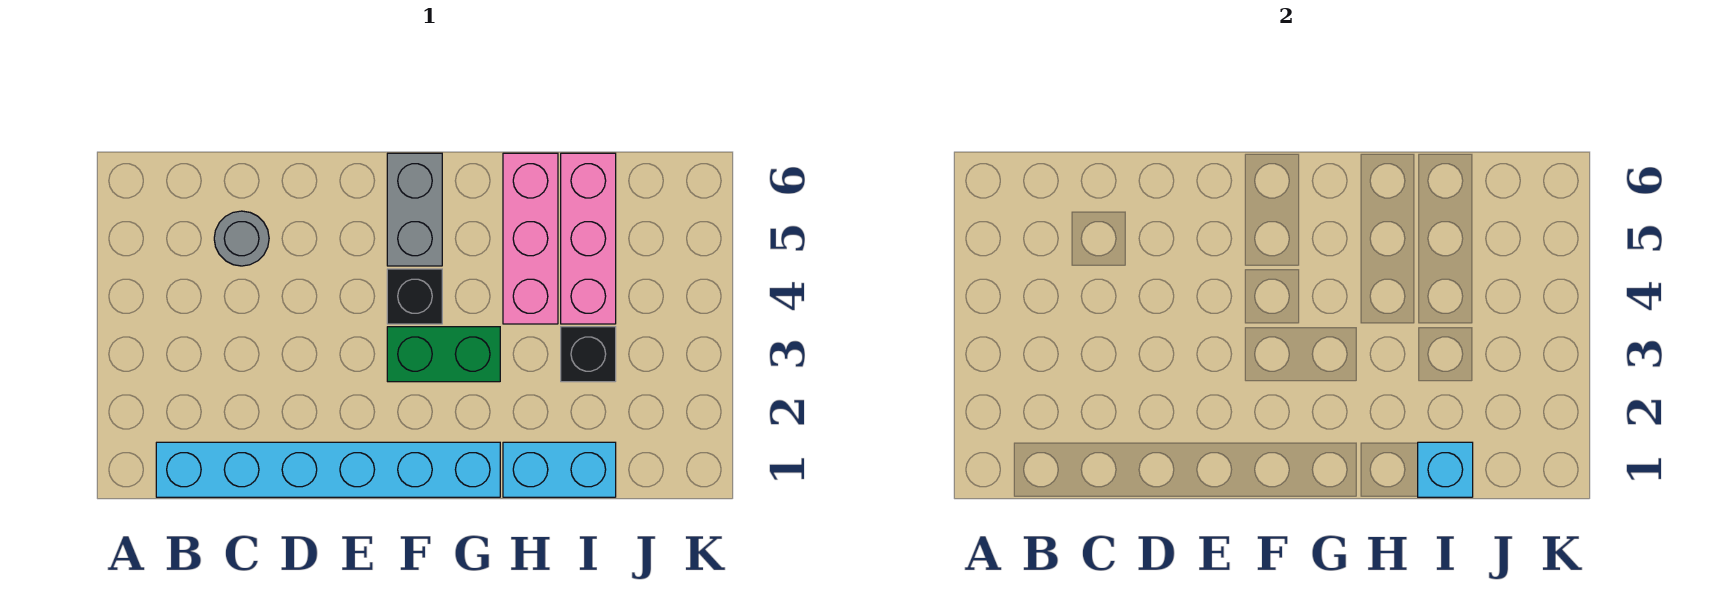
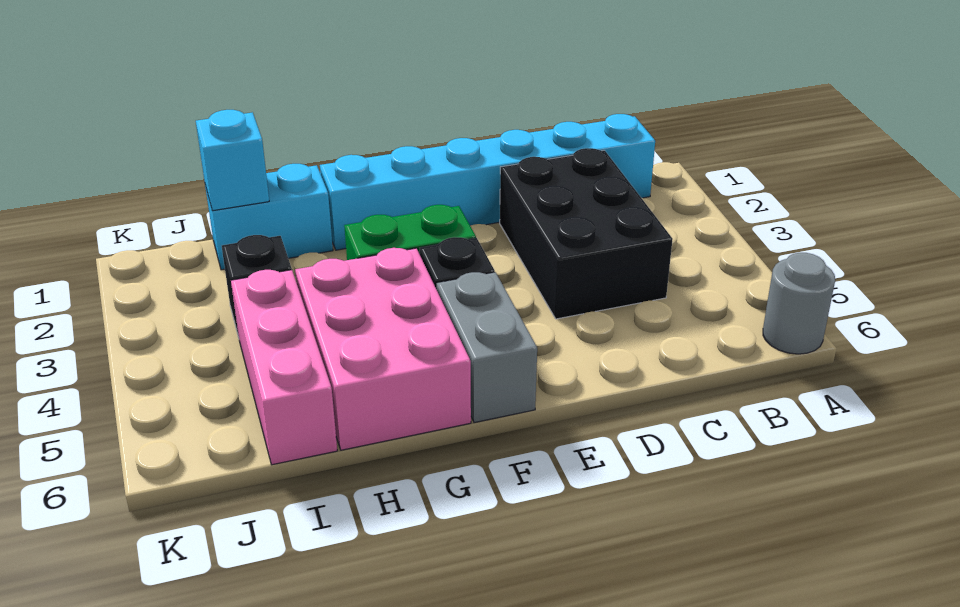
none -> black 2x3 brick [500,148,673,319]
grey 1x1 round brick [214,211,269,266] -> grey 1x1 round brick moved to [763,253,835,354]
pink 1x3 brick [503,153,558,324] -> pink 2x3 brick [295,248,471,450]

